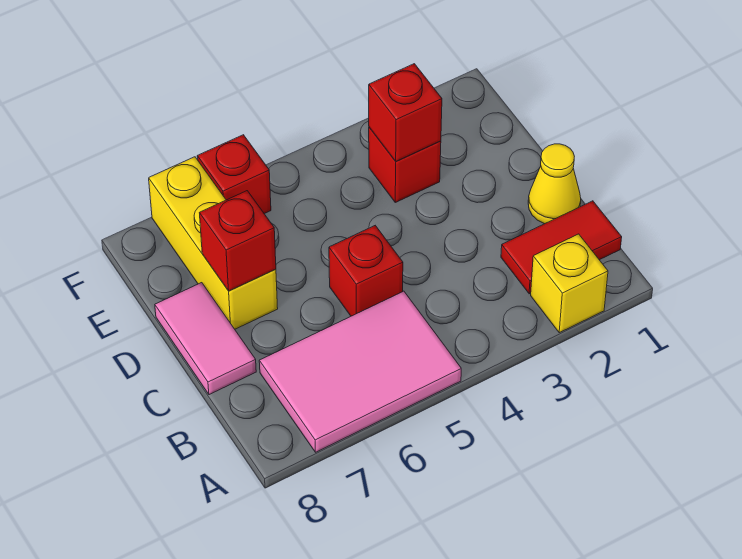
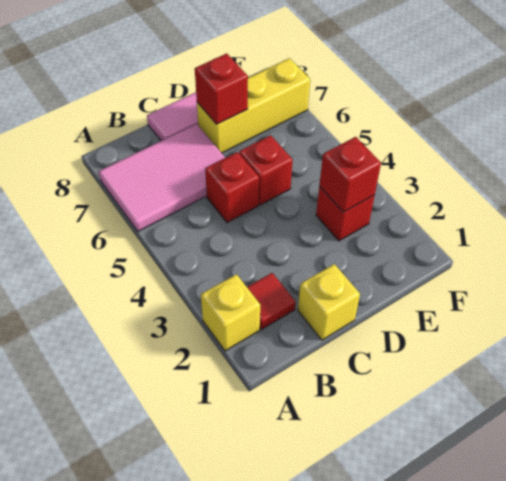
pink 2x3 tile [259,291,461,452] -> pink 2x3 tile turned to [99,124,225,231]
red 1x2 tile [501,201,622,294] -> red 1x1 tile [247,273,296,329]
yellow 1x1 cone [528,144,581,224] -> yellow 1x1 brick [298,264,360,340]
red 1x1 brick [197,135,271,214] -> red 1x1 brick moved to [239,135,293,205]

